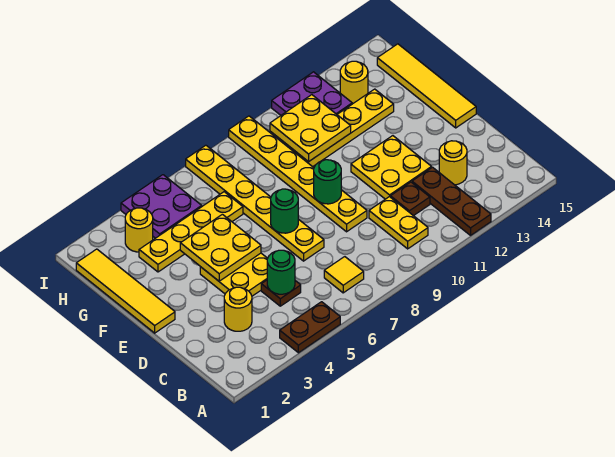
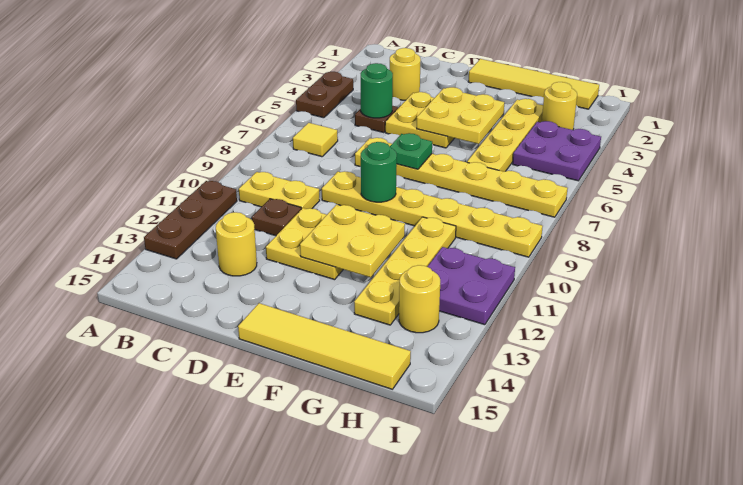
brown 1x3 plate [412,167,491,235] -> brown 1x3 plate turned to [144,181,237,259]
green 1x1 round brick [271,189,298,233] -> green 1x1 plate [390,133,432,169]
yellow 2x2 plate [270,95,351,162] -> yellow 2x2 plate moved to [300,205,405,277]

